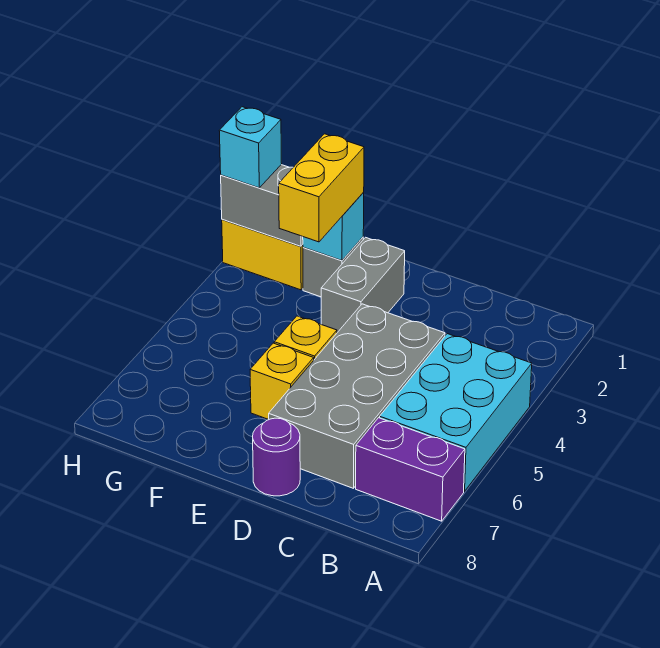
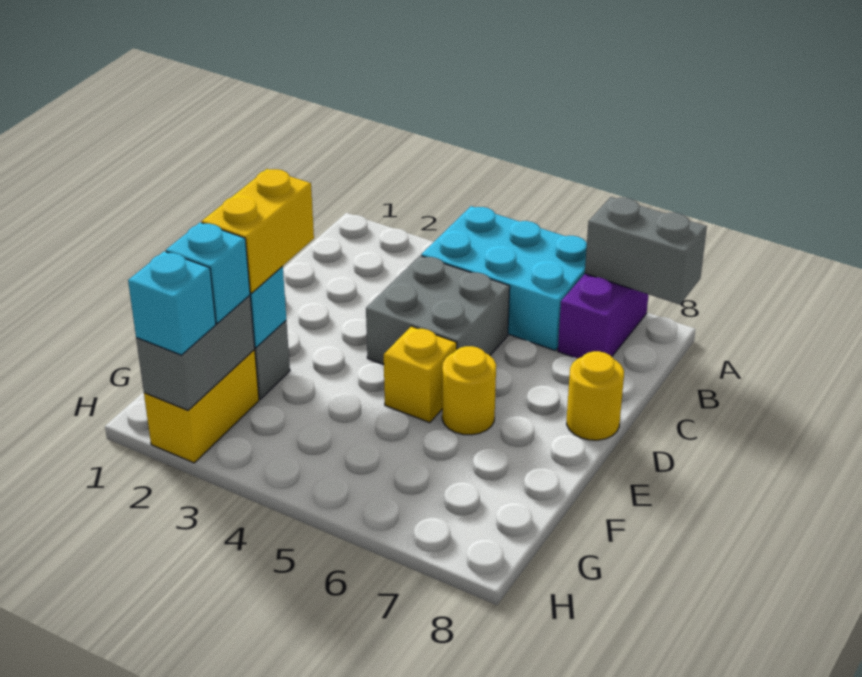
grey 2x4 brick [269,304,445,488] -> grey 2x2 brick [366,256,510,364]
purple 1x1 round brick [253,418,300,496] -> yellow 1x1 round brick [567,351,624,440]
grey 1x2 brick [321,237,405,333] -> grey 1x2 brick moved to [585,197,707,304]
yellow 1x1 brick [250,343,314,420] -> yellow 1x1 round brick [442,346,496,435]
yellow 1x2 brick [279,134,364,242] -> yellow 1x2 brick turned to [202,169,314,293]
none -> cyan 1x1 brick [166,223,250,323]

